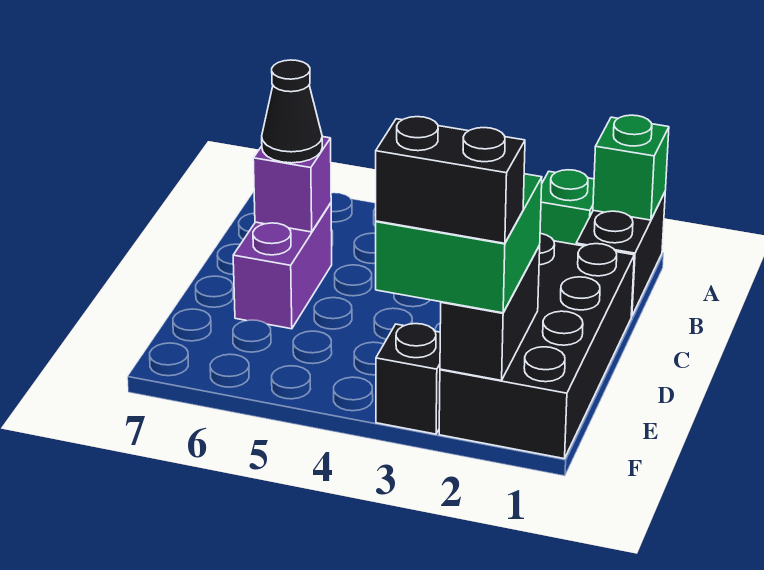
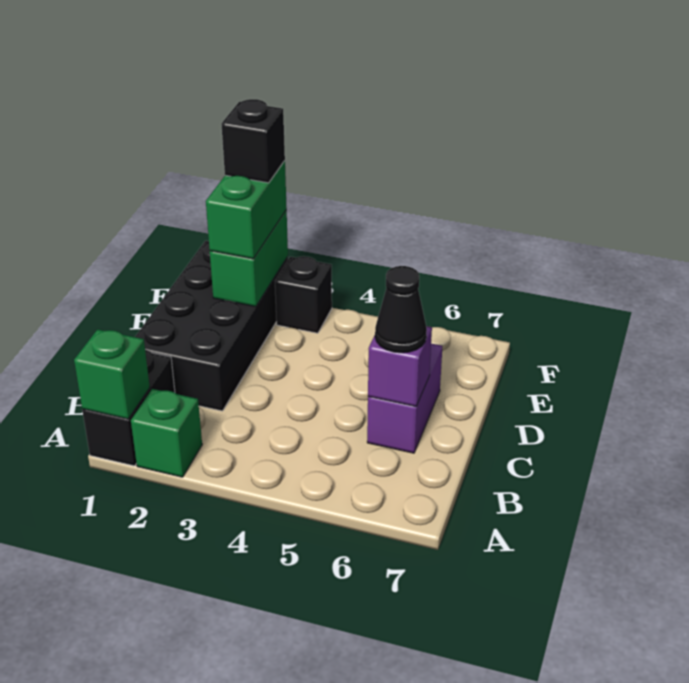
black 1x2 brick [440,246,540,380] -> green 1x2 brick [210,210,288,307]
green 2x2 brick [376,174,542,313] -> green 1x2 brick [206,161,287,259]
black 1x2 brick [376,117,525,243] -> black 1x1 brick [221,99,285,183]

